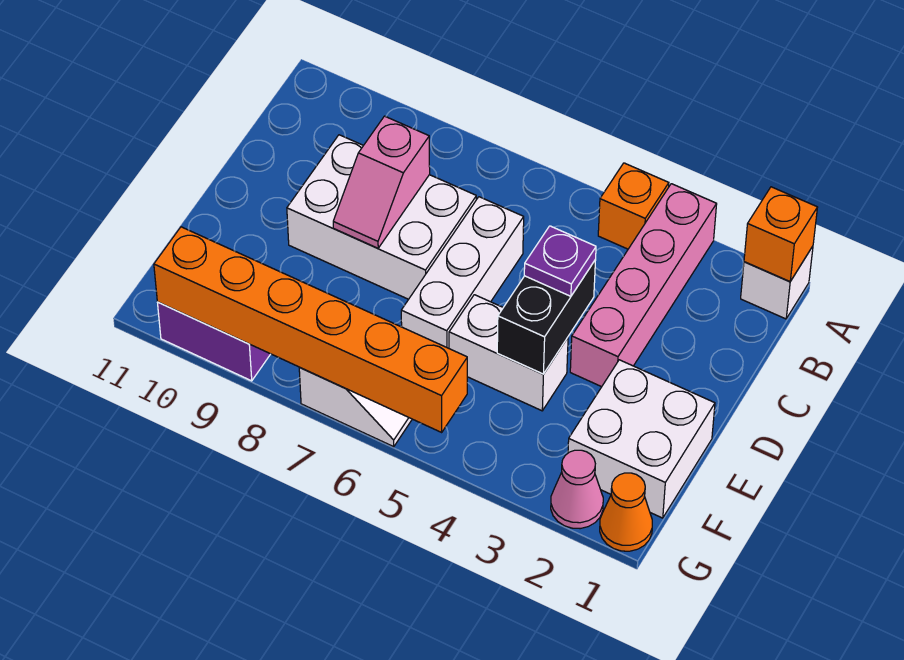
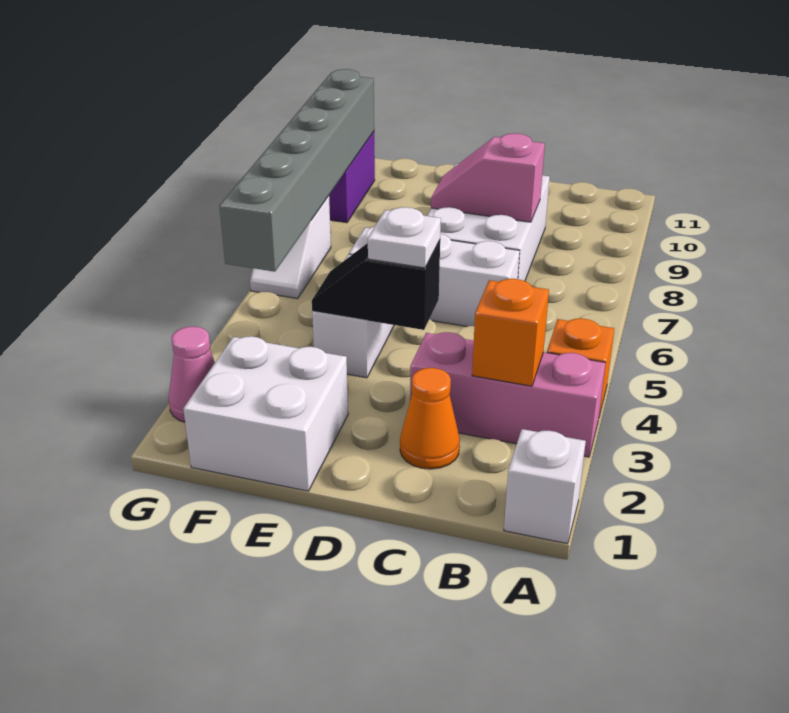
orange 1x1 brick [744,187,817,281] -> orange 1x1 brick moved to [472,279,549,386]
pink 1x4 brick [570,184,717,387] -> pink 1x3 brick [410,332,606,457]
black 1x2 brick [497,260,596,374] -> black 1x2 slope [312,240,440,330]
purple 1x1 plate [524,226,596,296] -> white 1x1 plate [368,207,441,268]
orange 1x1 cone [600,473,652,551] -> orange 1x1 cone moved to [400,368,460,469]
orange 1x6 brick [154,227,467,432] -> grey 1x6 brick [220,69,374,272]

